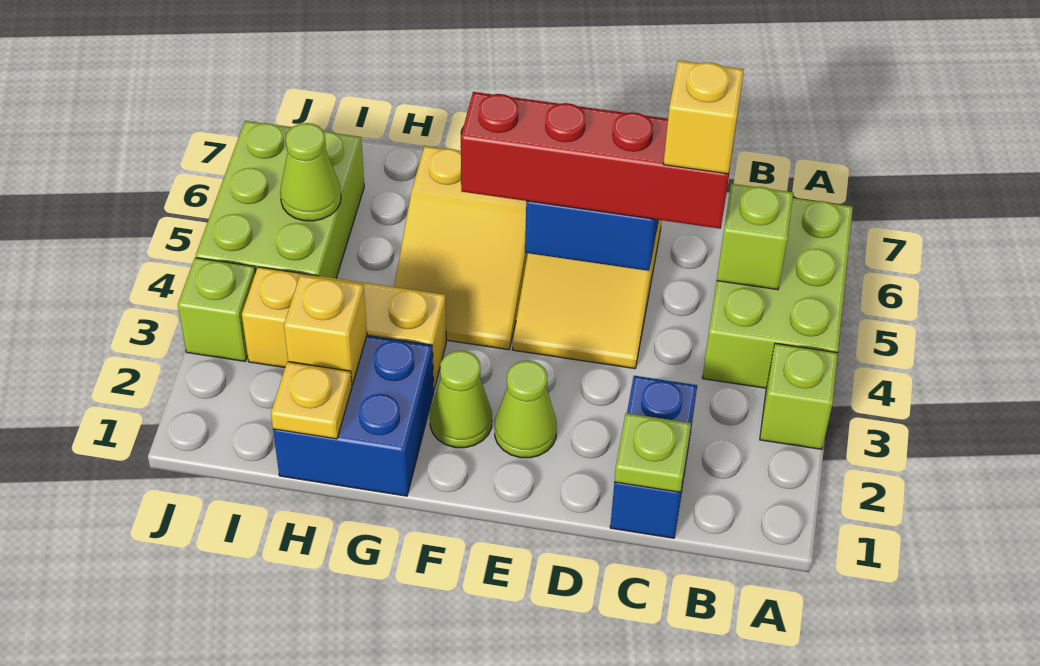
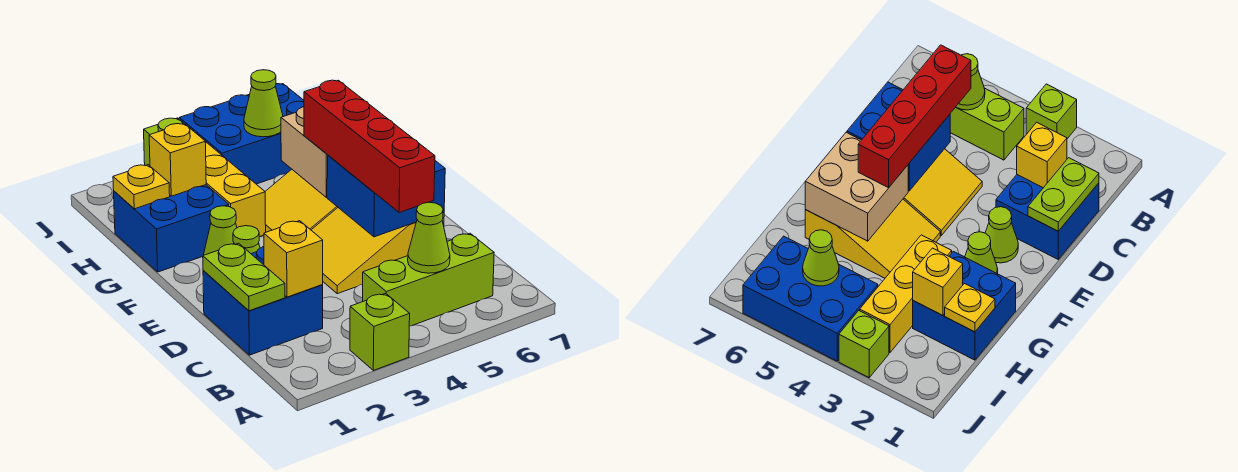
lime 2x3 brick [702,198,853,388] -> lime 1x3 brick [363,233,494,326]
lime 1x1 brick [717,184,793,290] -> lime 1x1 cone [408,202,450,273]
blue 1x2 brick [610,376,697,538] -> blue 2x2 brick [203,247,323,355]
lime 1x1 plate [614,413,691,492] -> lime 1x2 plate [203,243,285,311]
yellow 1x1 brick [664,60,744,174] -> yellow 1x1 brick moved to [264,221,323,297]
none -> tan 2x2 brick [281,107,328,197]
lime 2x3 brick [196,121,364,278] -> blue 2x3 brick [179,84,304,184]

